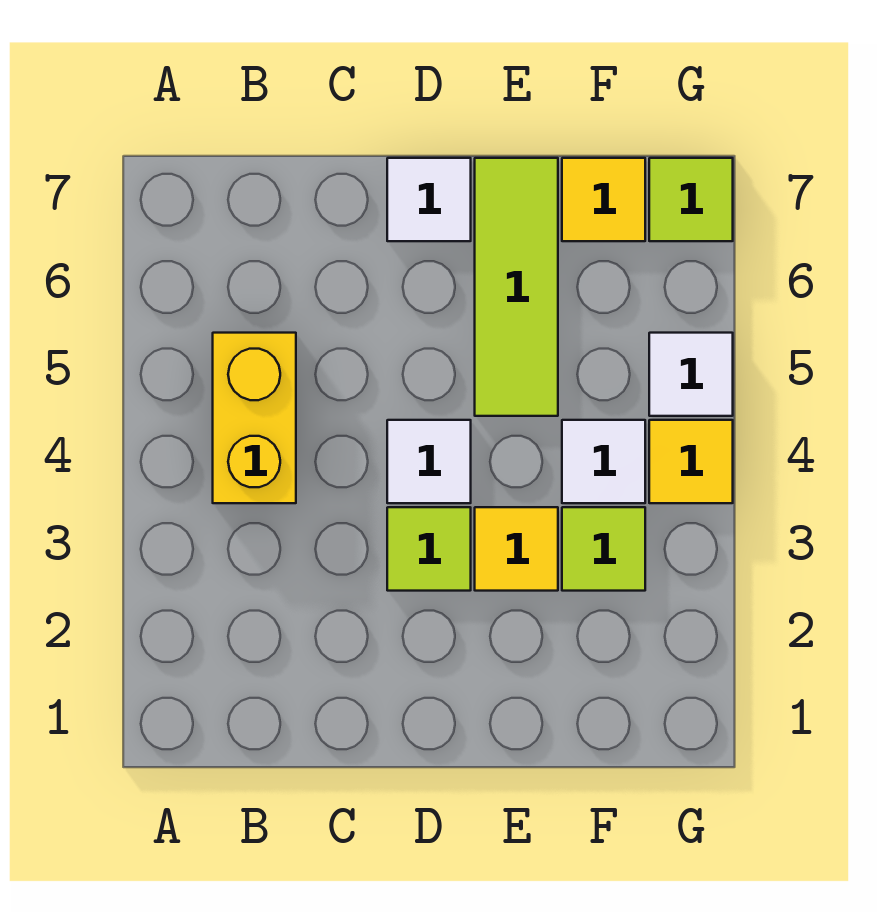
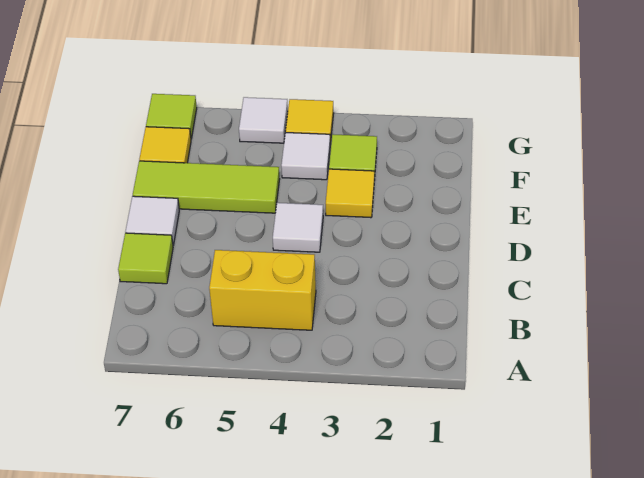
lime 1x1 tile [387,507,471,591] -> lime 1x1 tile moved to [118,233,173,284]

